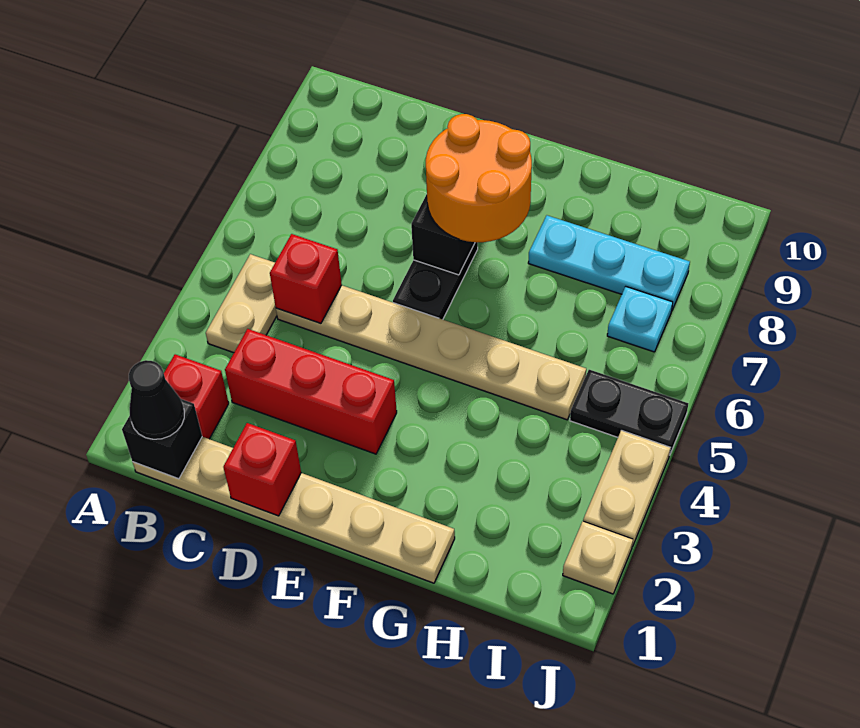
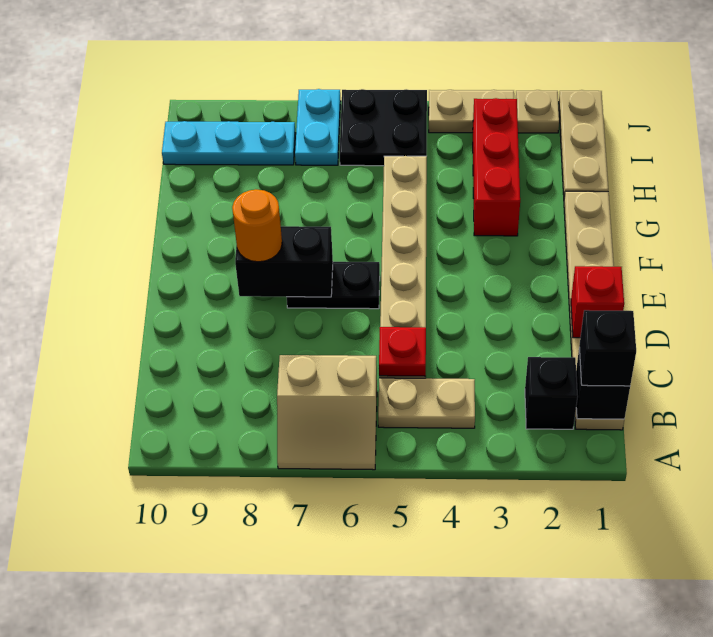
none -> tan 2x2 slope [277,355,377,470]
black 1x1 cone [129,360,184,439] -> black 1x1 brick [579,310,636,386]
red 1x1 brick [164,354,229,439] -> black 1x1 brick [525,357,578,429]
red 1x3 brick [225,329,397,454] -> red 1x3 brick moved to [473,98,520,236]
red 1x1 brick [270,234,342,324] -> red 1x1 plate [379,327,426,376]
orange 2x2 round brick [426,114,532,242] -> orange 1x1 round brick [232,189,282,262]
cyan 1x3 plate [528,215,690,310] -> cyan 1x3 plate turned to [162,121,296,165]
none -> tan 1x3 plate [559,90,608,197]
black 1x2 plate [570,370,688,455] -> black 2x2 plate [340,89,427,166]
cyan 1x1 plate [607,287,673,352] -> cyan 1x2 plate [295,89,341,165]

